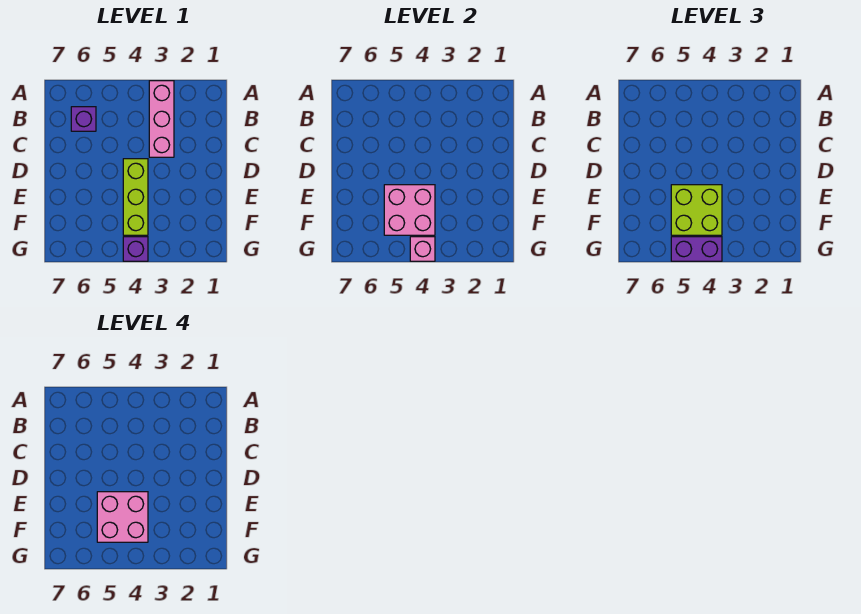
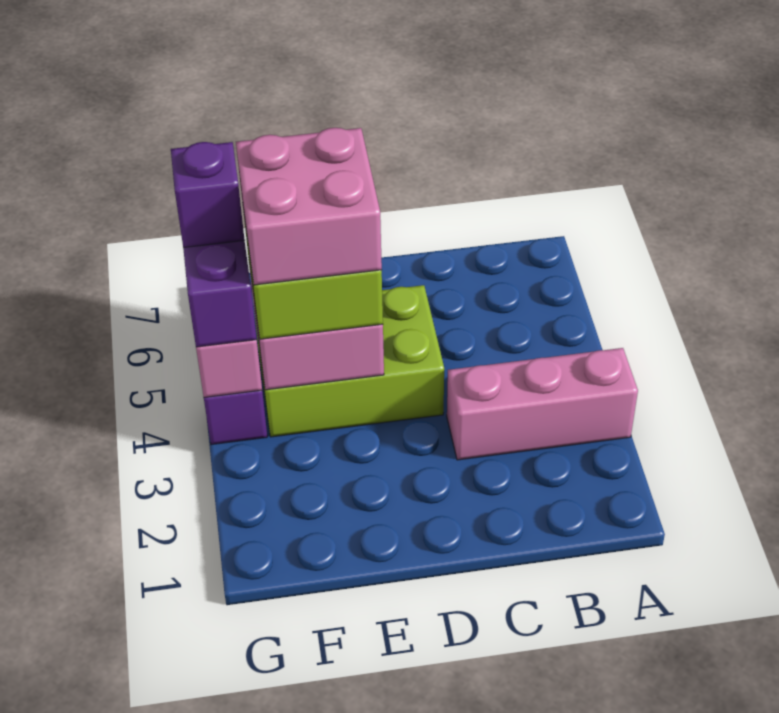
purple 1x1 brick [71,107,96,131] -> purple 1x1 brick moved to [171,142,245,248]
lime 1x3 brick [123,159,148,235] -> lime 2x3 brick [254,285,444,437]

